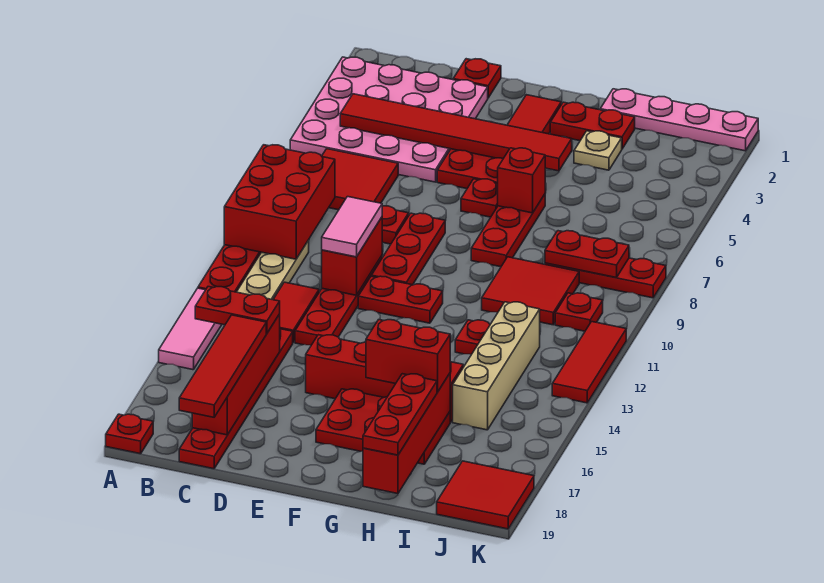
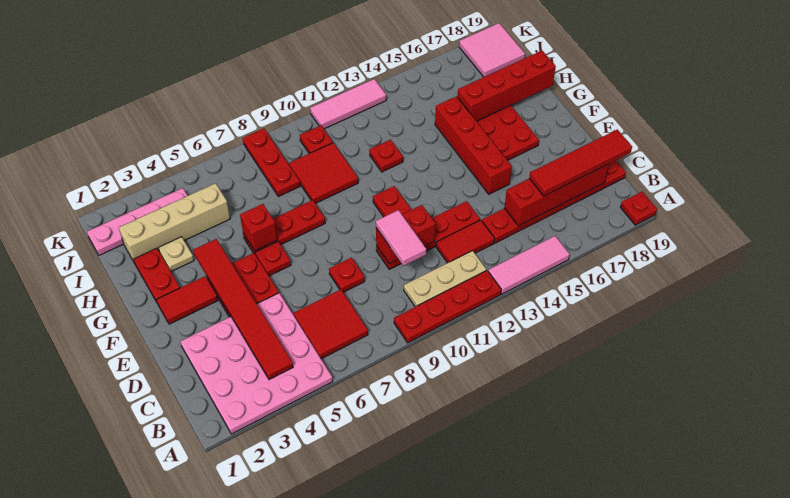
red 2x3 brick [224,145,335,259] -> none
red 1x2 plate [195,287,280,333] -> none
red 1x1 plate [453,59,501,98] -> none
pink 1x2 tile [322,197,382,257] -> pink 1x2 tile turned to [376,210,426,266]
red 1x3 plate [371,213,445,285] -> none
red 1x2 brick [366,320,450,392] -> none
pink 1x4 plate [600,89,758,151] -> pink 1x4 plate turned to [87,188,188,255]
red 1x3 plate [363,374,437,455] -> none
red 1x2 plate [545,231,629,278] -> none
tan 1x4 brick [453,302,540,430] -> tan 1x4 brick moved to [119,183,230,262]
red 2x2 tile [437,461,534,529] -> pink 2x2 tile [459,23,525,77]
red 1x3 tile [552,322,626,403] -> pink 1x3 tile [310,79,386,129]

